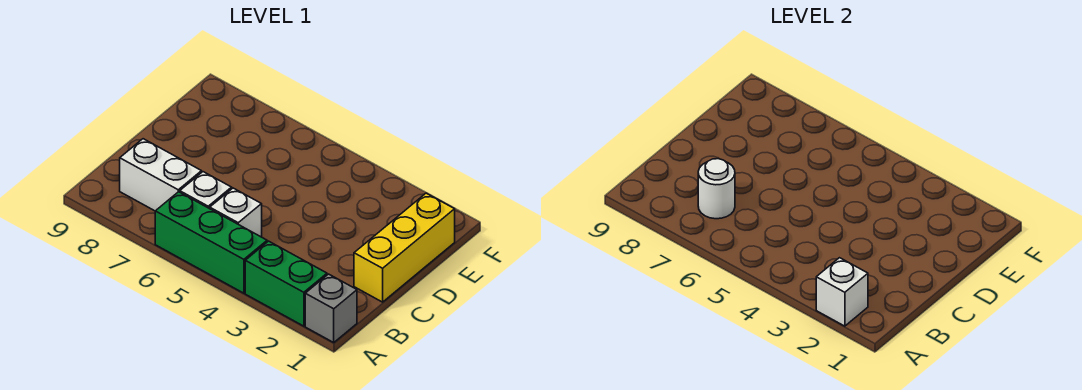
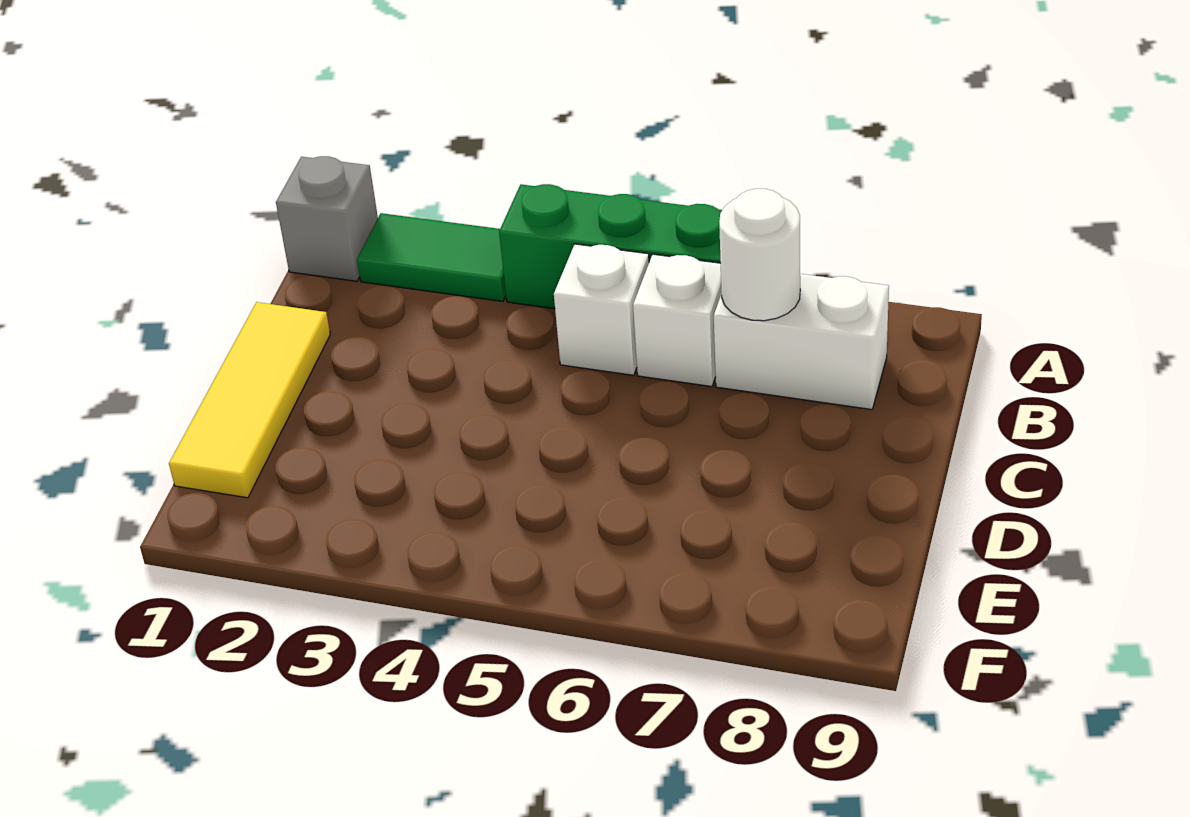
green 1x2 brick [245,241,327,326] -> green 1x2 tile [357,213,506,301]
white 1x1 brick [816,258,868,326] -> none
yellow 1x3 brick [354,193,455,302] -> yellow 1x3 tile [169,302,330,498]

